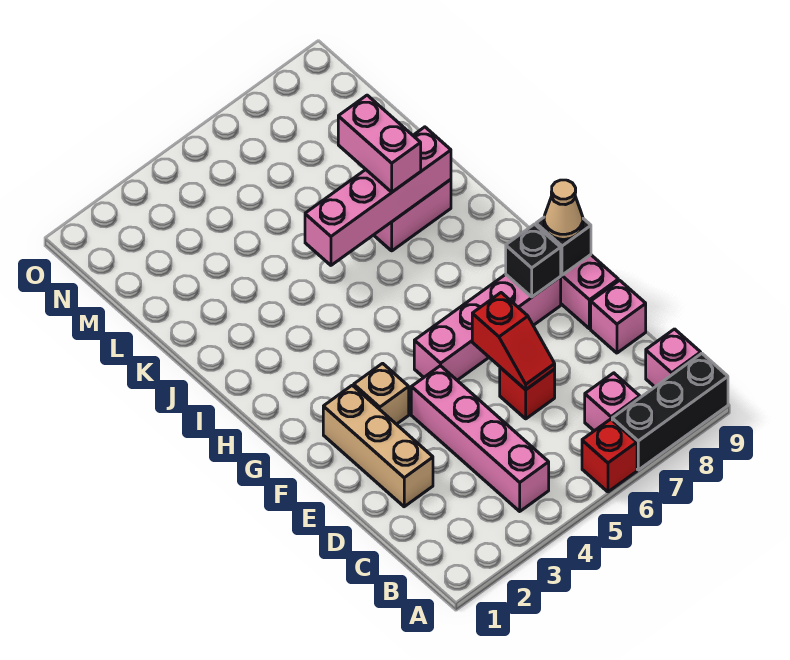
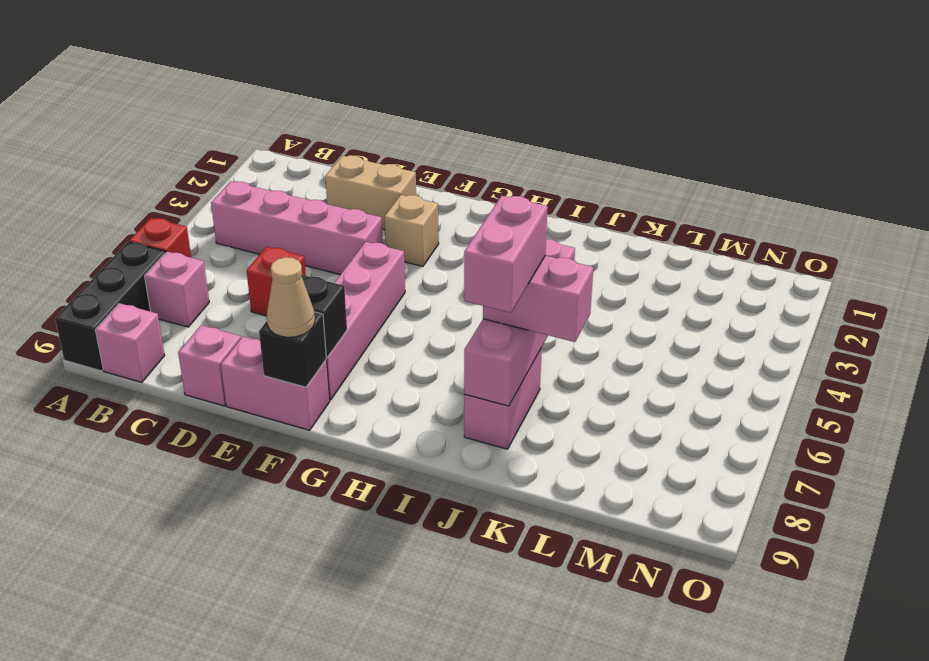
tan 1x3 brick [323,385,433,507] -> tan 1x2 brick [325,155,416,230]
red 1x2 slope [472,293,555,390] -> none
none -> pink 1x2 brick [464,196,548,313]

